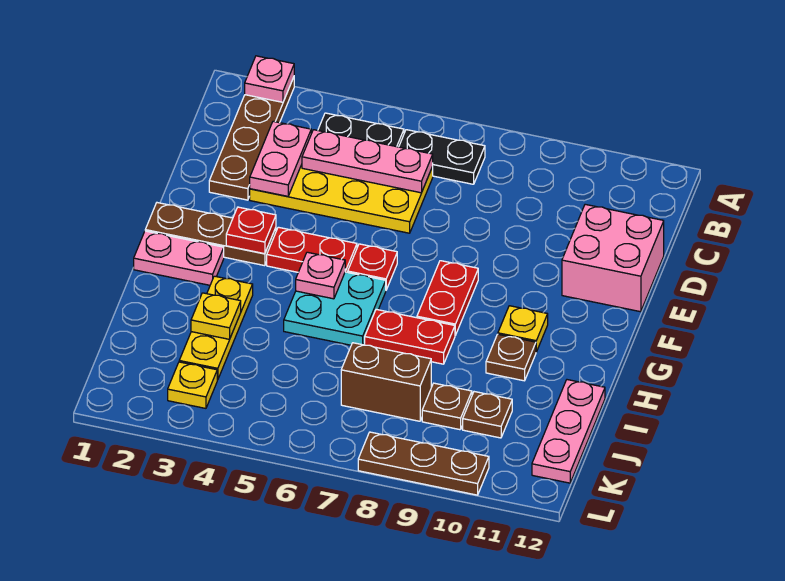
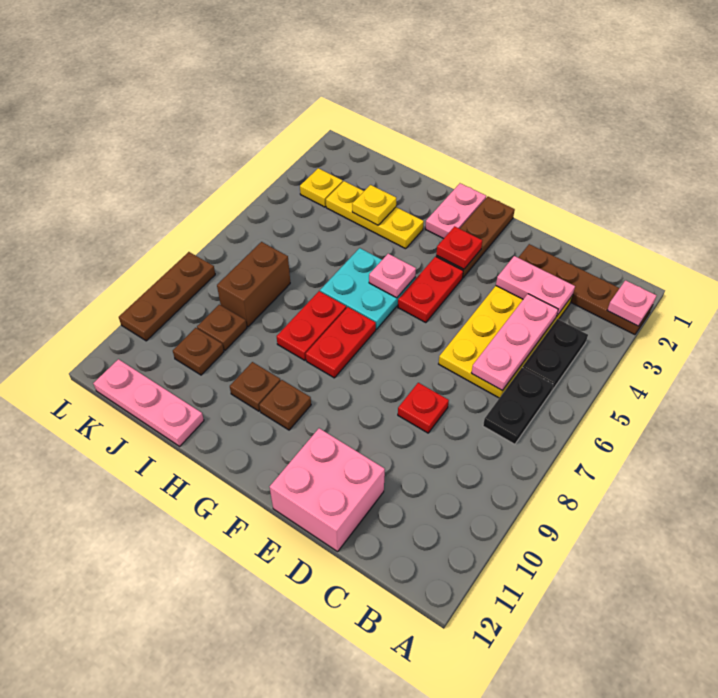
red 1x1 plate [348,244,397,290] -> red 1x1 plate moved to [398,383,449,433]
red 1x2 plate [417,261,478,335] -> red 1x2 plate turned to [306,307,376,378]
yellow 1x1 plate [498,306,548,352] -> brown 1x1 plate [259,380,311,430]

